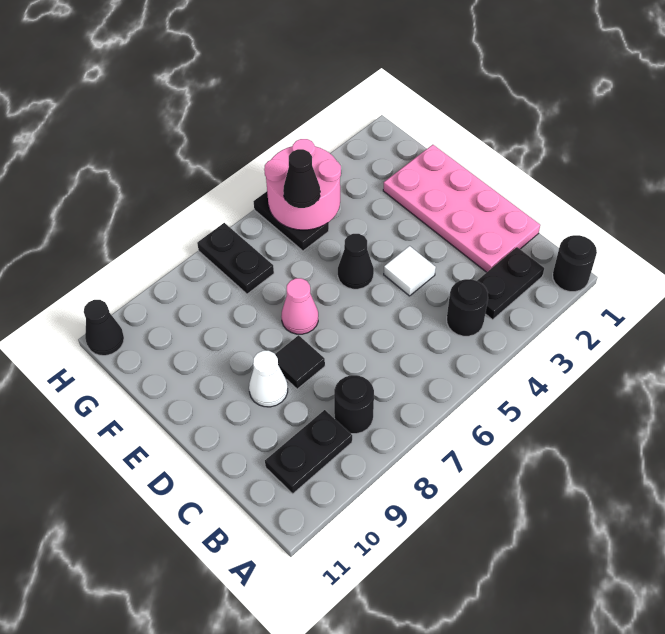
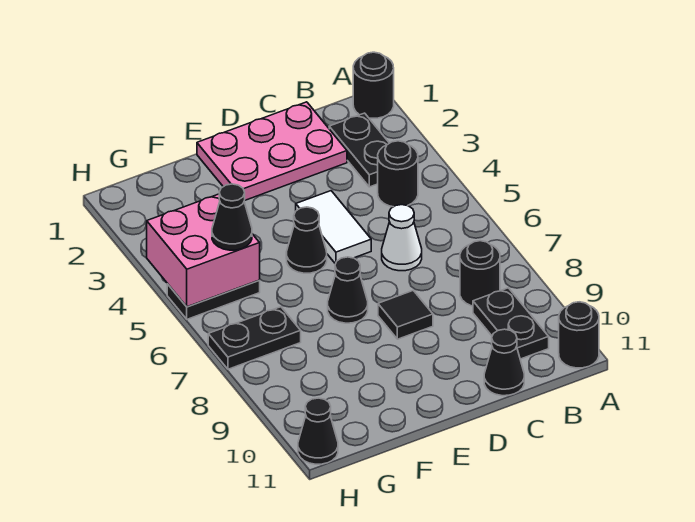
none -> black 1x1 round brick [559,302,599,368]
pink 2x4 plate [383,145,540,272] -> pink 2x3 plate [197,102,347,200]
none -> black 1x1 cone [484,329,524,396]
white 1x1 tile [384,246,436,296] -> white 1x2 tile [296,191,371,264]
white 1x1 cone [249,351,288,407] -> white 1x1 cone moved to [382,205,422,271]
pink 1x1 cone [281,278,318,334] -> black 1x1 cone [328,257,368,323]
pink 2x2 round brick [264,139,341,230] -> pink 2x2 brick [147,194,260,307]

